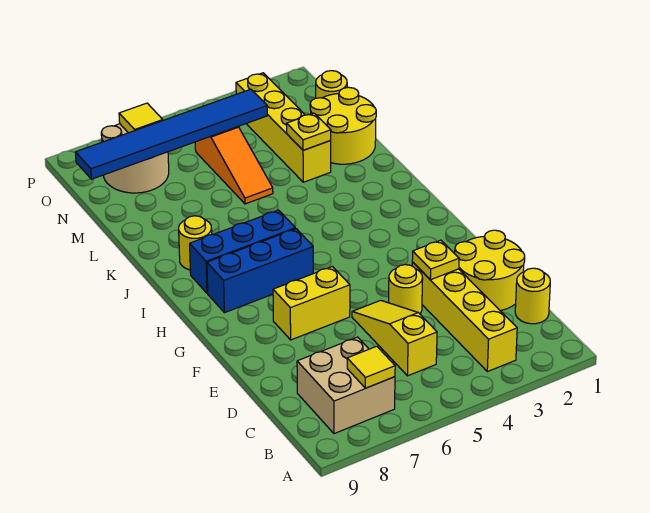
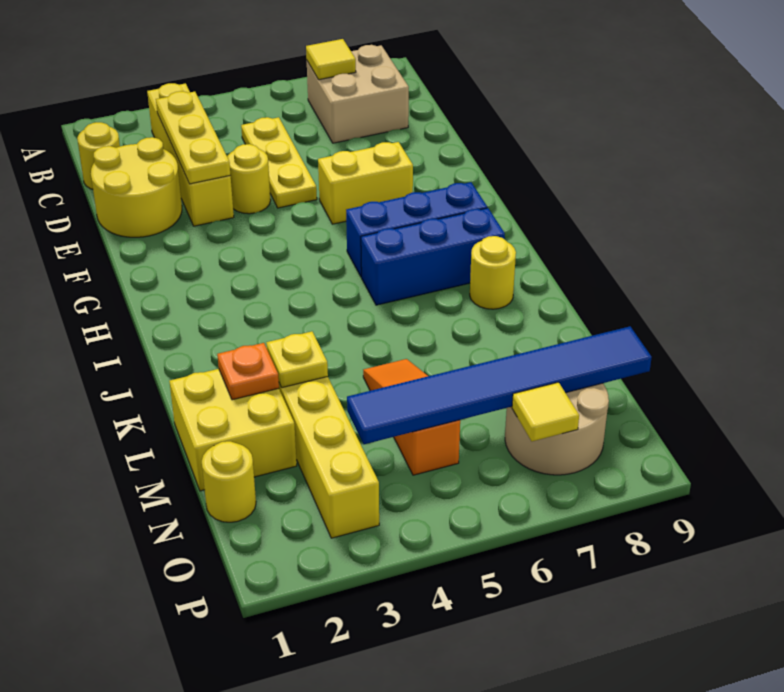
yellow 1x3 slope [352,300,437,376] -> yellow 1x3 plate [241,117,317,208]
yellow 1x1 plate [412,240,459,280] -> yellow 1x3 plate [156,91,230,184]
yellow 2x2 round brick [310,87,376,164] -> yellow 2x2 brick [169,369,297,491]
none -> orange 1x1 plate [217,343,279,400]

